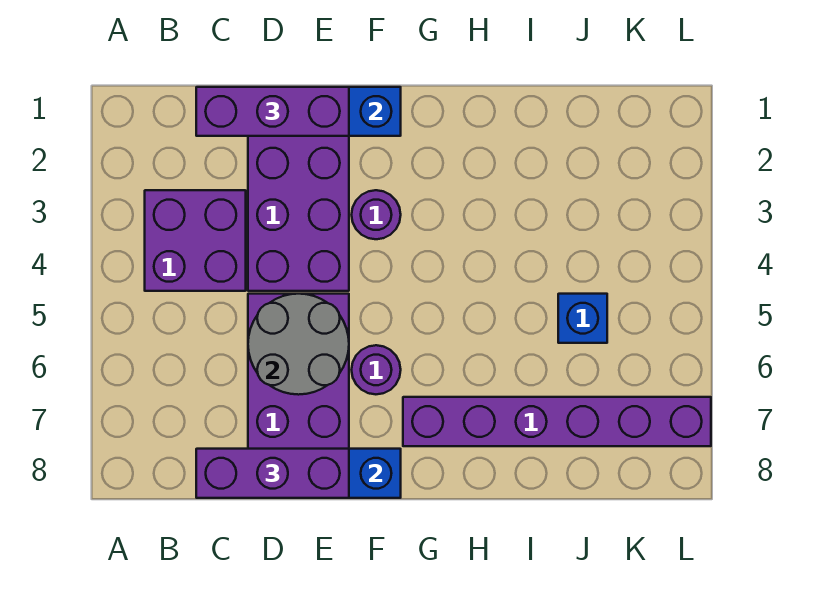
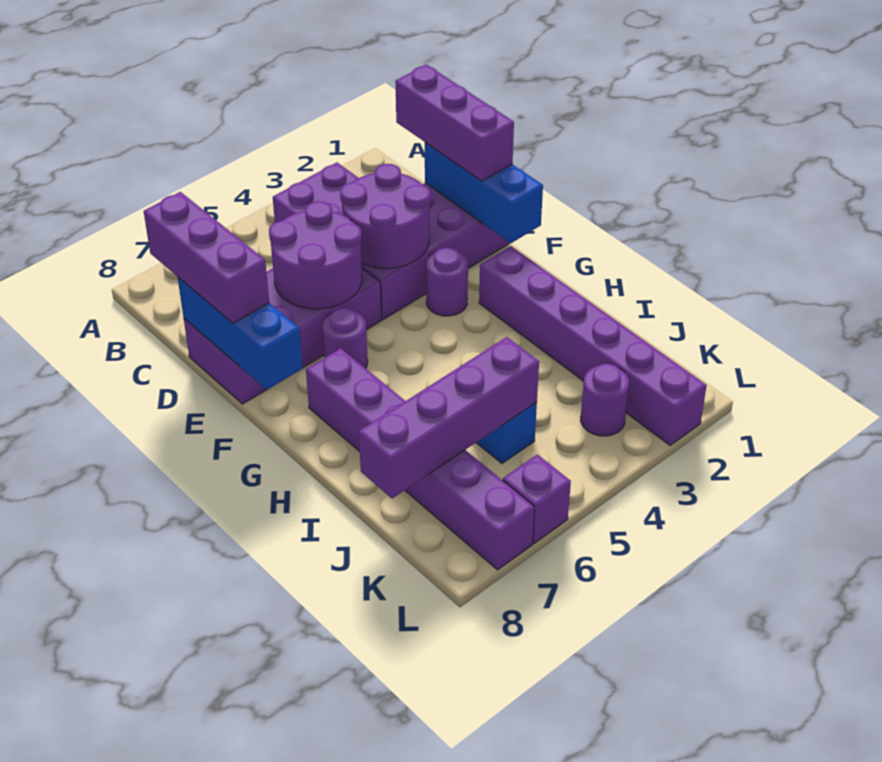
none -> purple 2x2 round brick [340,164,430,268]
grey 2x2 round brick [248,294,349,395] -> purple 2x2 round brick [269,201,362,309]
none -> purple 1x6 brick [479,246,707,445]
none -> purple 1x4 brick [359,337,539,498]
none -> purple 1x1 round brick [581,364,629,436]
none -> purple 1x1 brick [503,454,571,544]

